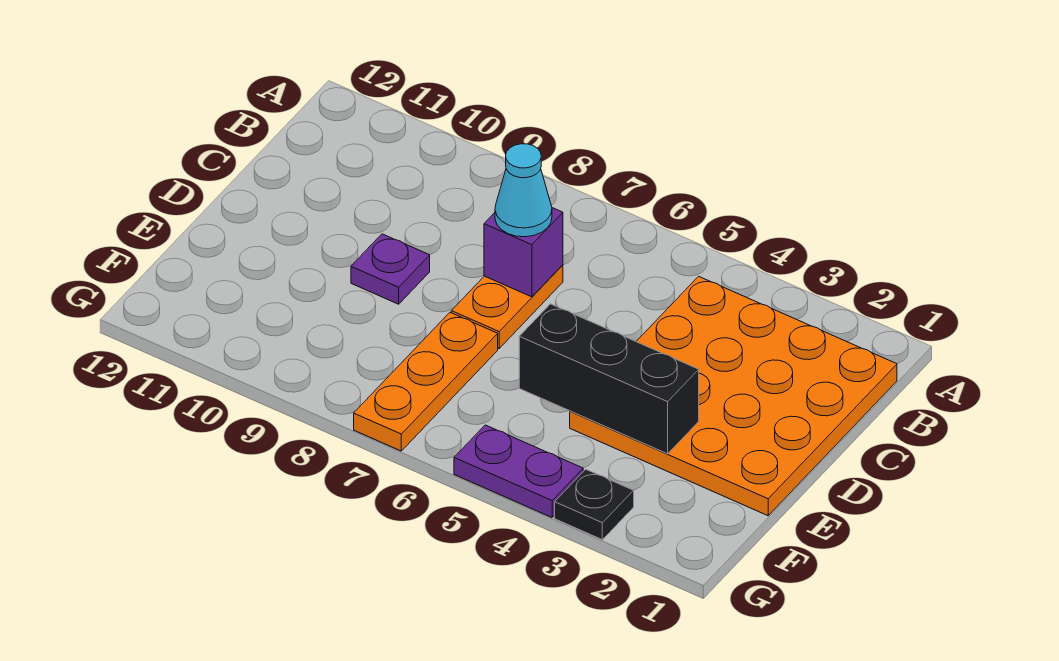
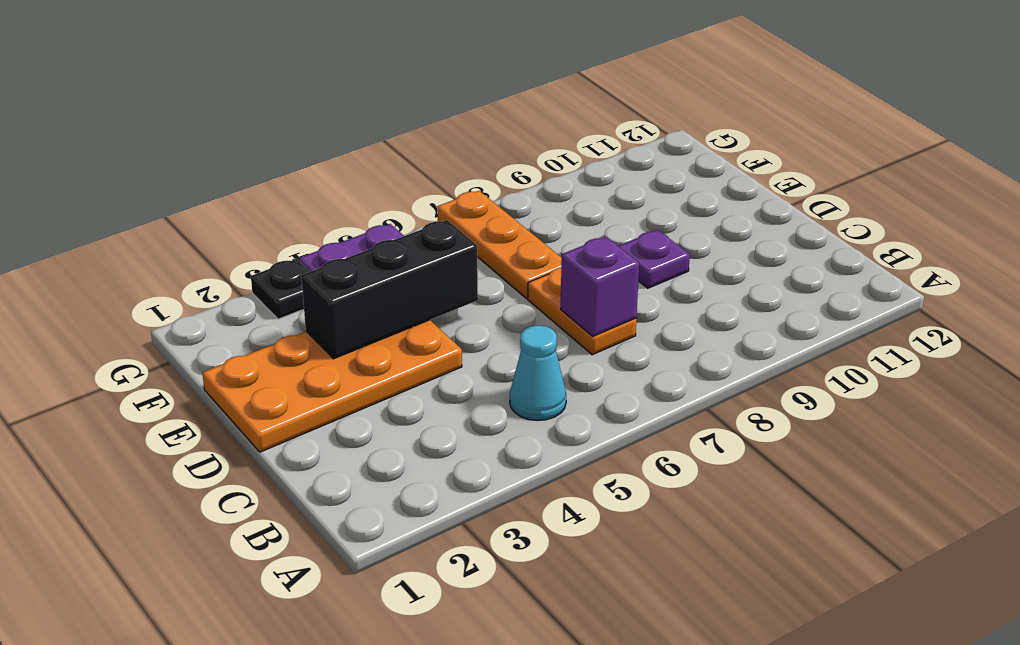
orange 4x4 plate [570,276,897,516] -> orange 2x4 plate [202,320,462,452]
cyan 1x1 cone [495,144,552,237] -> cyan 1x1 cone moved to [510,325,566,421]

